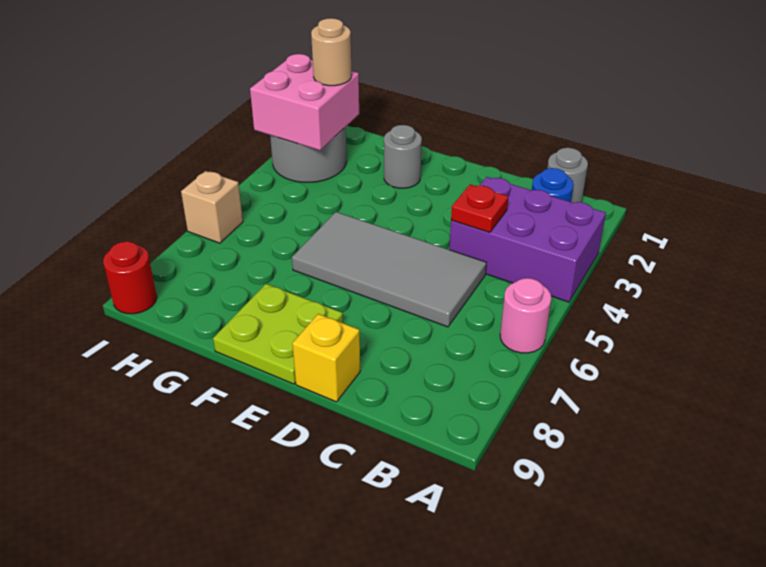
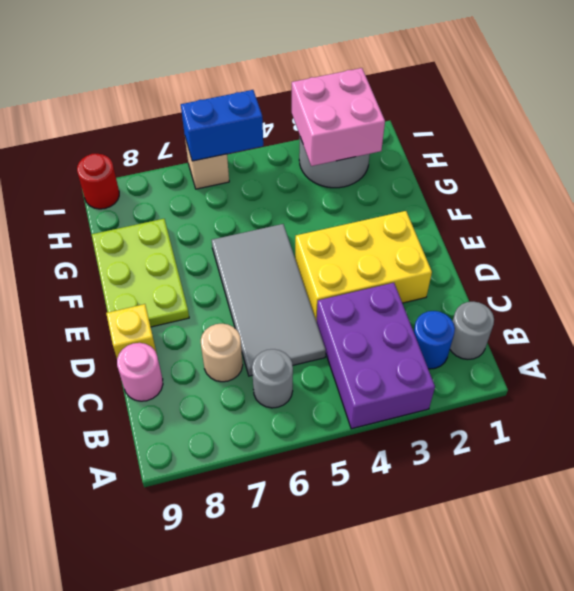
pink 1x1 round brick [500,278,551,353] -> pink 1x1 round brick moved to [117,343,163,401]
red 1x1 plate [451,184,508,233] -> none
none -> yellow 2x3 brick [295,211,432,322]
lime 2x2 plate [213,284,343,384] -> lime 2x3 plate [92,219,189,327]
grey 1x1 round brick [384,125,422,188] -> grey 1x1 round brick moved to [252,349,293,408]
tan 1x1 round brick [311,18,352,86] -> tan 1x1 round brick moved to [201,324,243,382]
none -> blue 1x2 brick [181,90,263,161]

